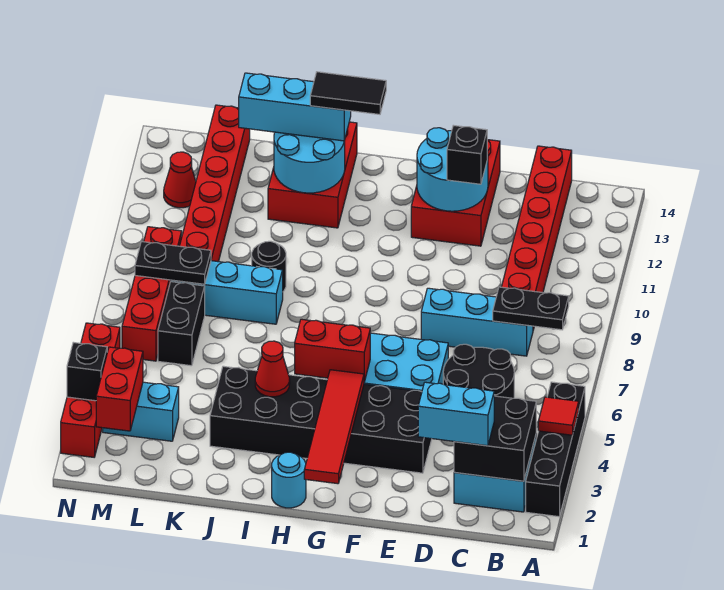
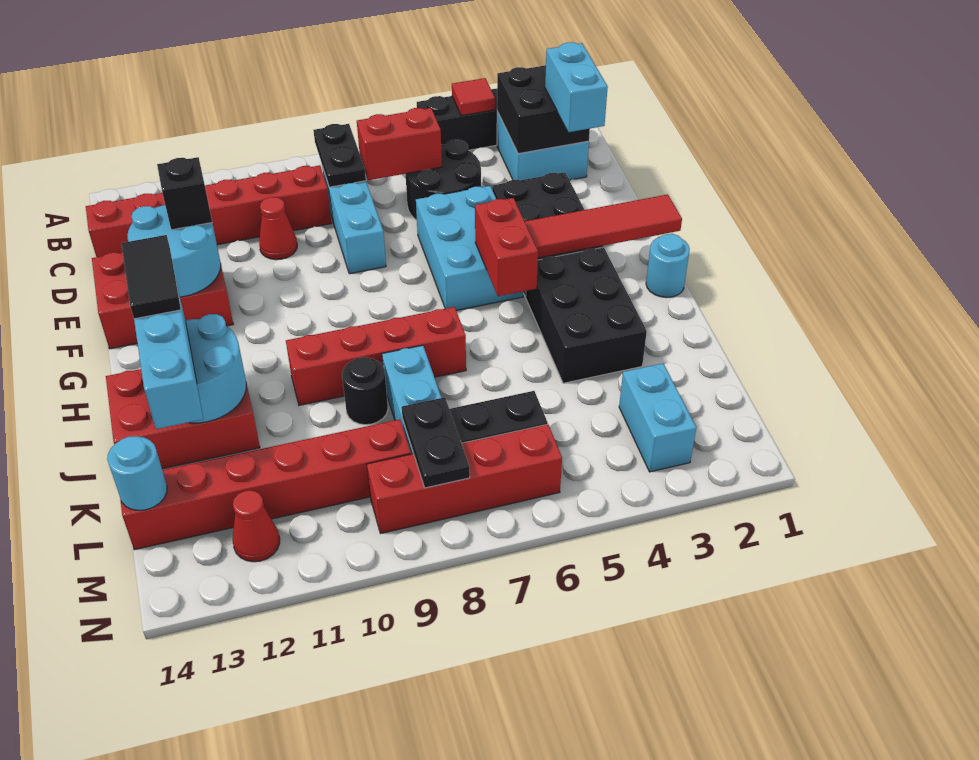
red 1x1 cone [255,341,290,397] -> red 1x1 cone moved to [259,197,297,260]
none -> cyan 1x1 round brick [107,436,167,511]
red 1x2 brick [96,347,143,431] -> red 1x2 brick moved to [357,108,442,180]
red 1x4 brick [61,323,120,457] -> red 1x4 brick moved to [286,307,466,405]
black 1x1 brick [67,342,107,401] -> none

